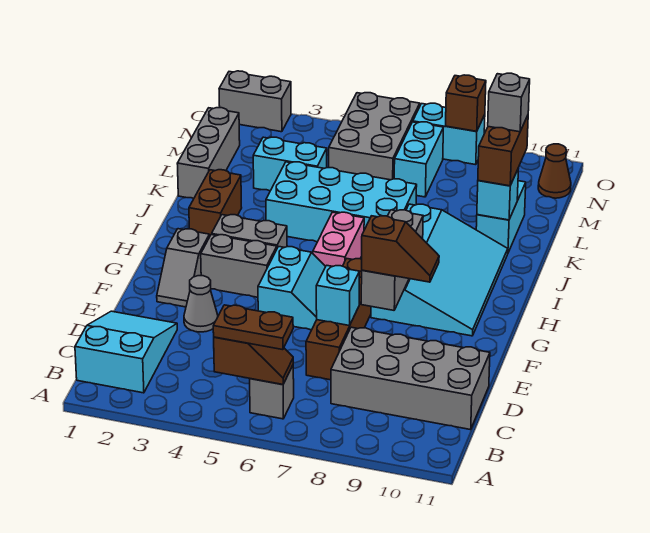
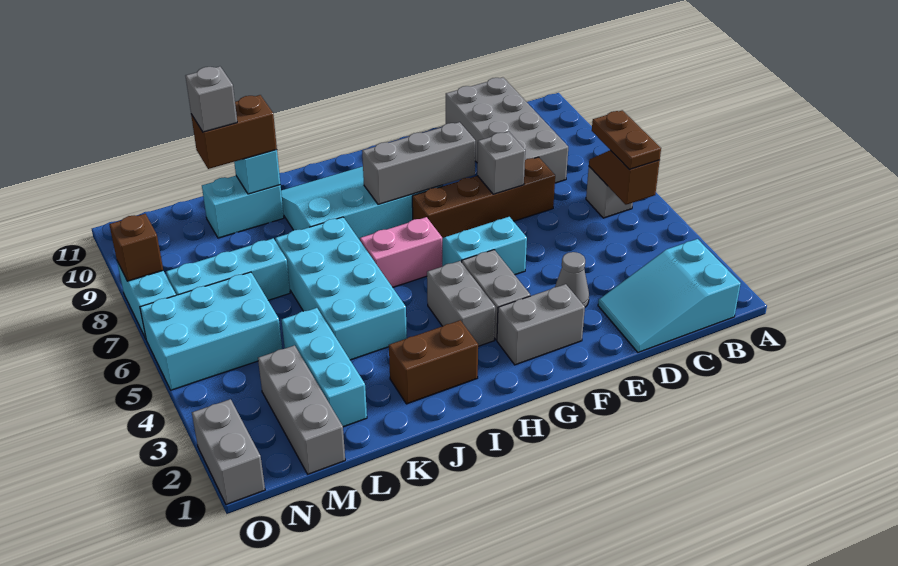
cyan 1x1 brick [316,265,359,326] -> grey 1x1 brick [477,132,525,194]
grey 1x2 slope [157,229,209,307] -> grey 1x2 brick [497,284,585,365]
brown 1x2 slope [362,216,439,282] -> none
grey 1x3 brick [177,108,240,198] -> grey 1x3 brick turned to [258,345,345,474]
cyan 1x2 brick [253,137,327,191] -> cyan 1x3 brick [282,308,367,427]
grey 2x3 brick [329,93,420,180] -> cyan 2x3 brick [140,272,282,390]
cyan 1x2 brick [394,122,443,197] -> cyan 1x3 brick [166,238,290,300]
brown 1x1 cone [538,144,571,198] -> none

